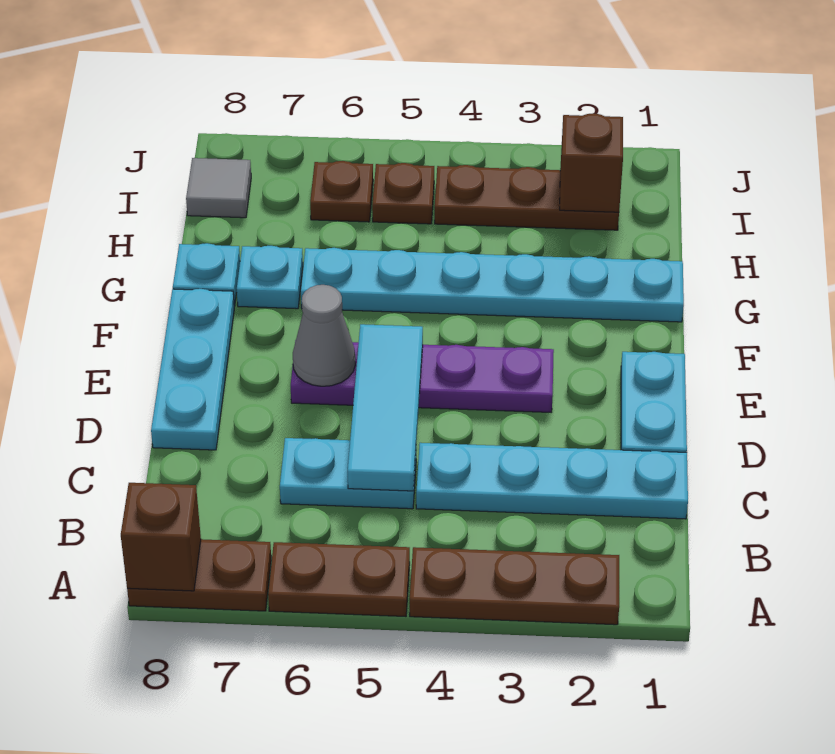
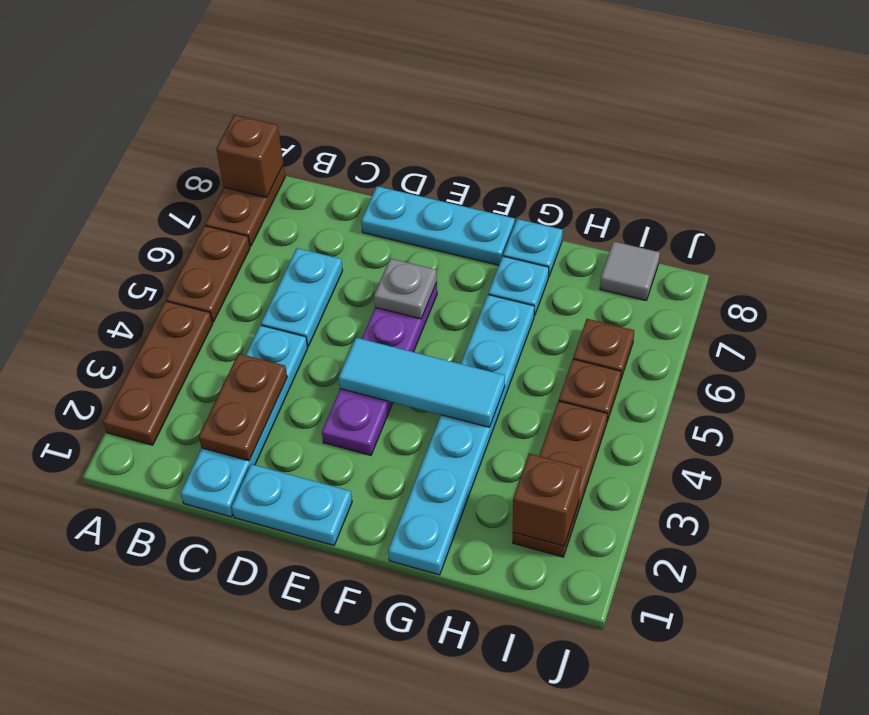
none -> brown 1x2 plate [199,354,287,461]
cyan 1x3 tile [348,324,423,491] -> cyan 1x3 tile moved to [339,338,505,427]
grey 1x1 cone [293,285,355,386] -> grey 1x1 plate [374,258,437,319]

